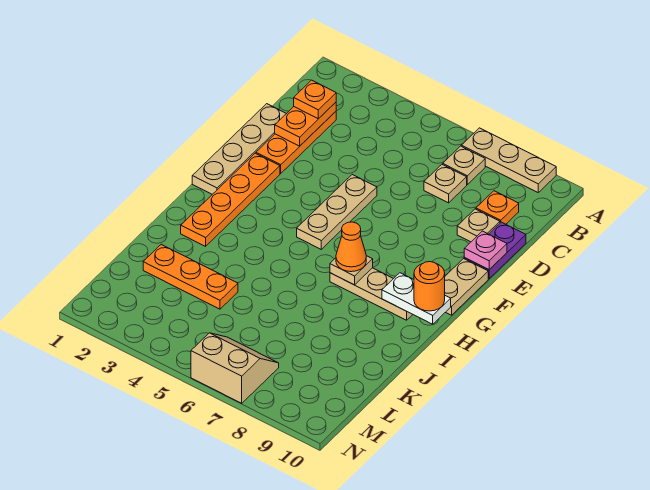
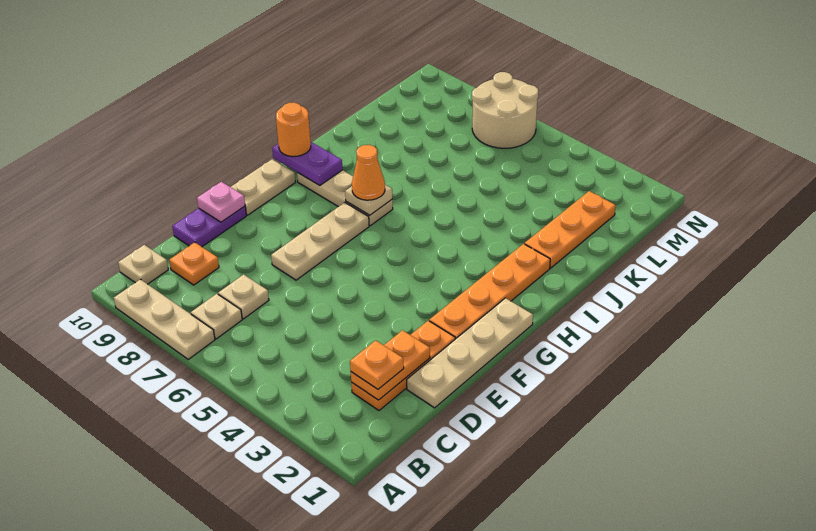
tan 1x1 plate [457,209,500,242] -> tan 1x1 plate moved to [118,245,168,284]
tan 1x3 plate [297,175,377,249] -> tan 1x3 plate moved to [271,202,369,280]
white 1x2 plate [382,273,451,324] -> purple 1x2 plate [272,142,343,186]
orange 1x3 plate [143,245,238,309] -> orange 1x3 plate turned to [525,191,616,268]
tan 2x2 slope [191,333,279,403] -> tan 2x2 round brick [472,72,538,148]

